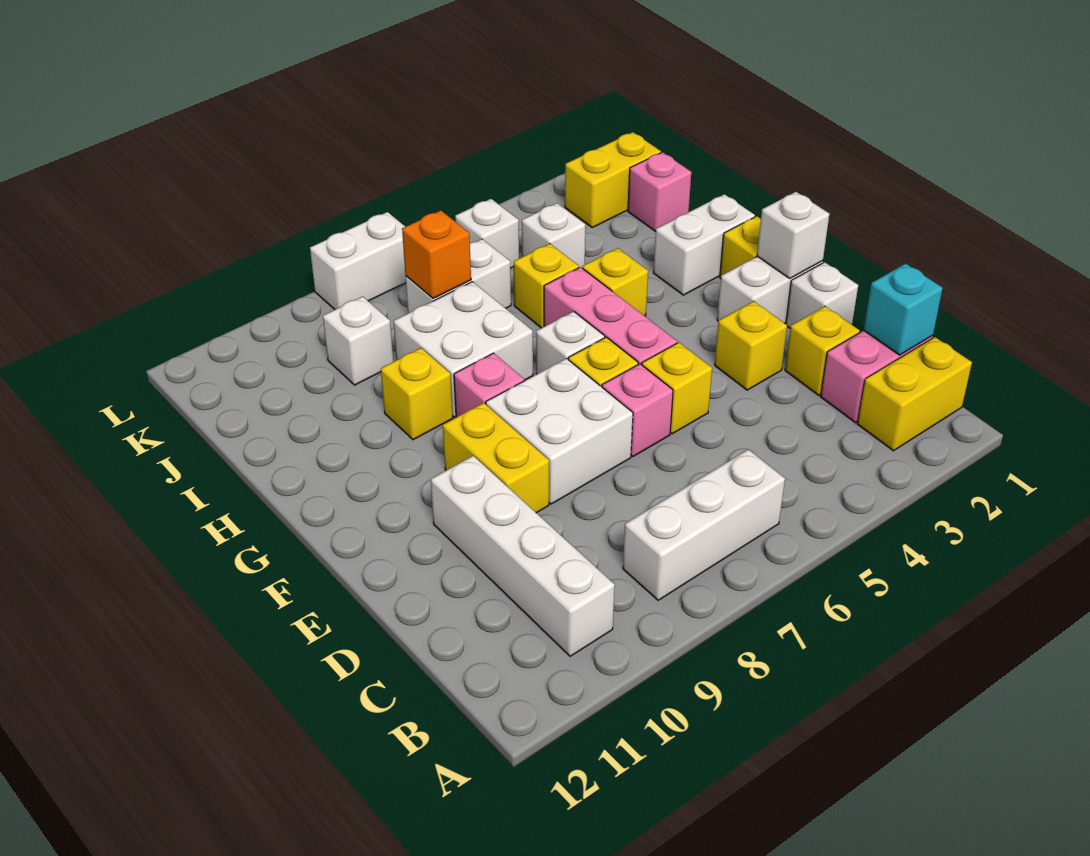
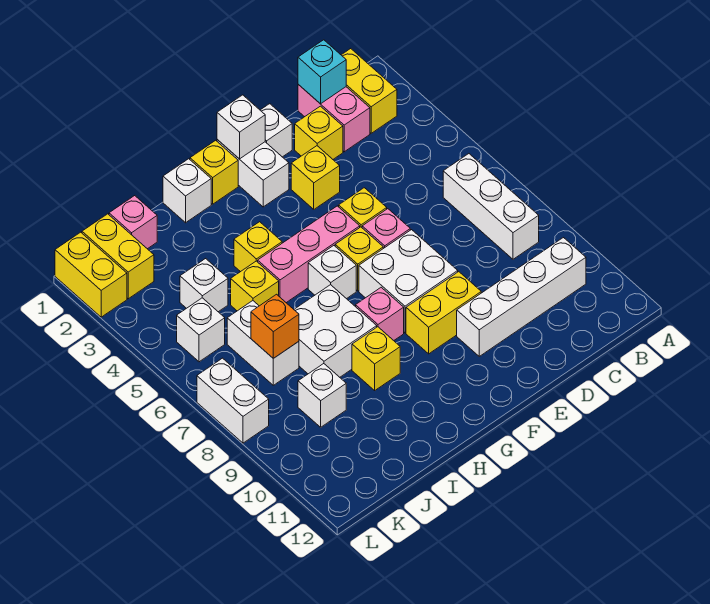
white 1x2 brick [654,194,755,295] -> white 1x1 brick [163,159,211,223]
none -> yellow 1x2 brick [55,232,127,317]

